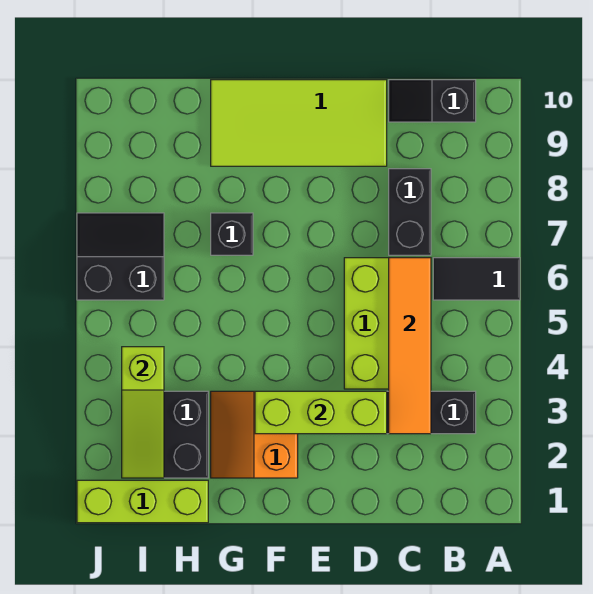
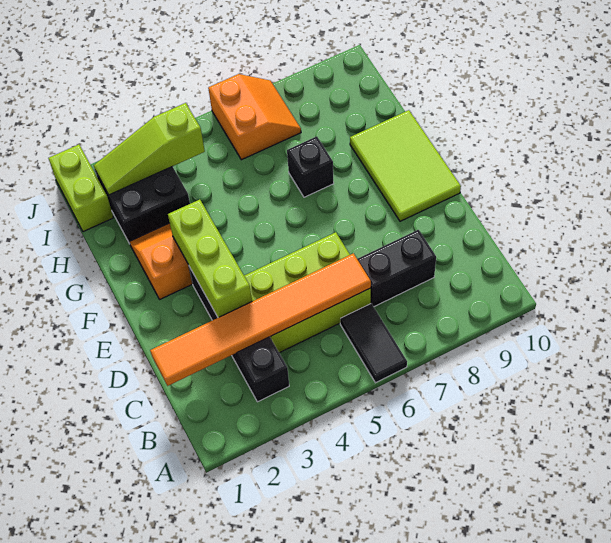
black 1x2 slope [389,80,476,122] -> none
orange 1x4 tile [389,258,431,434] -> orange 1x6 tile [150,253,371,386]
lime 2x4 tile [211,80,387,166] -> lime 2x3 tile [350,110,461,221]
lime 1x3 brick [77,480,208,523] -> lime 1x2 brick [48,145,114,232]
black 2x2 slope [77,213,164,300] -> orange 2x2 slope [208,74,301,160]

